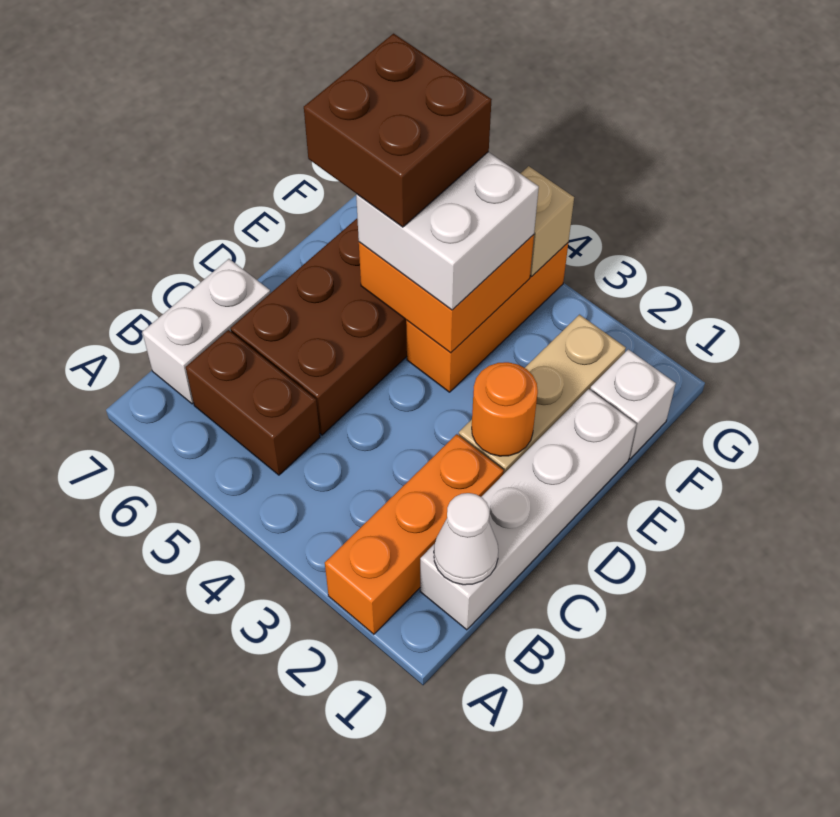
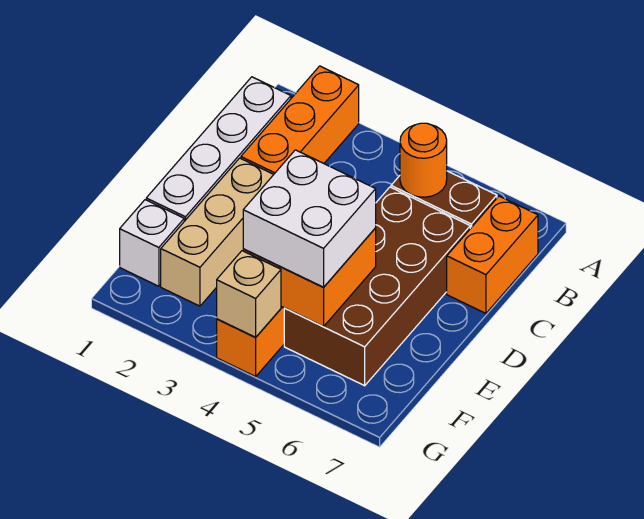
white 1x1 cone [434,493,498,585] -> none
white 1x2 brick [142,259,270,404] -> orange 1x2 brick [447,196,538,313]
orange 1x1 round brick [472,362,538,456] -> orange 1x1 round brick moved to [400,123,447,197]
brown 2x2 brick [304,34,492,227] -> none

